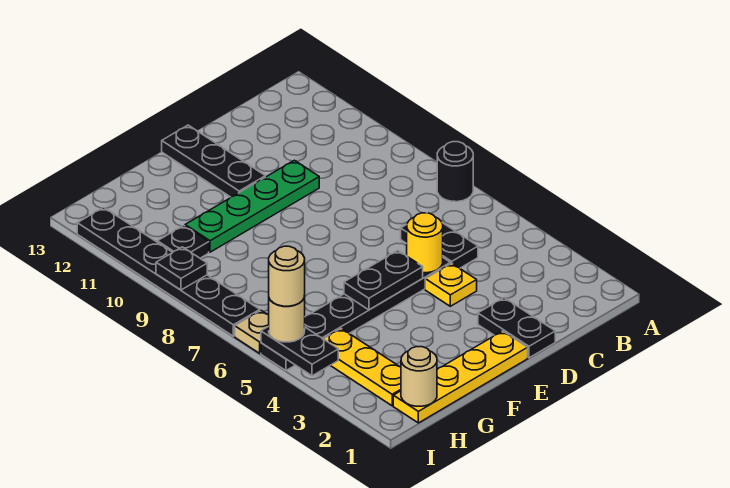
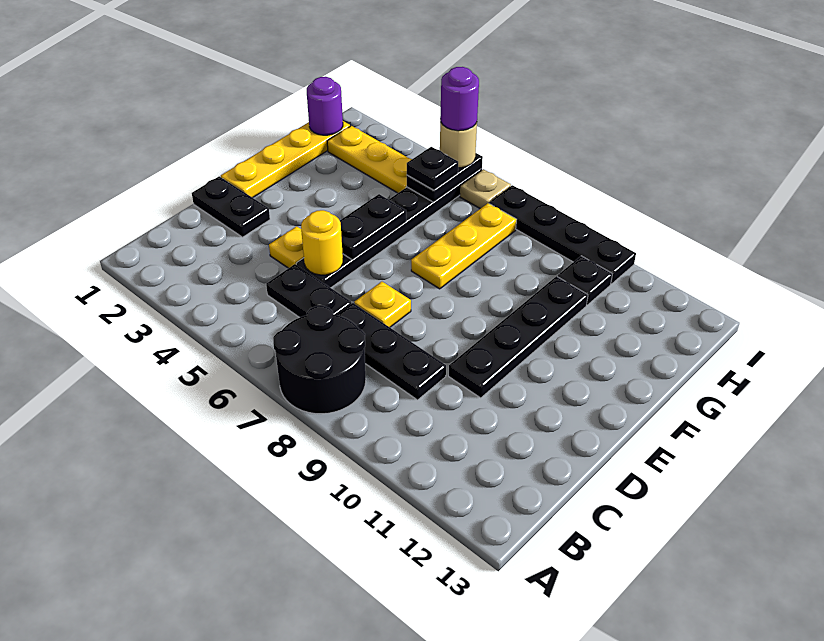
black 1x1 round brick [437,142,473,202] -> black 2x2 round brick [273,306,366,414]
none -> yellow 1x1 plate [354,282,411,327]
green 1x4 plate [185,160,319,252] -> black 1x4 plate [449,276,588,398]
black 1x3 plate [162,125,265,197] -> black 1x3 plate moved to [337,303,446,400]
none -> yellow 1x3 plate [411,203,517,289]
tan 1x1 round brick [401,347,437,406] -> purple 1x1 round brick [307,77,343,135]
black 1x2 plate [261,326,338,376] -> black 1x2 plate turned to [407,153,483,202]
tan 1x1 round brick [269,246,305,306] -> purple 1x1 round brick [440,67,479,131]
black 1x6 plate [77,207,260,336] -> black 1x4 plate [489,185,636,284]
black 1x1 plate [156,247,207,290] -> black 1x1 plate moved to [407,147,458,190]

